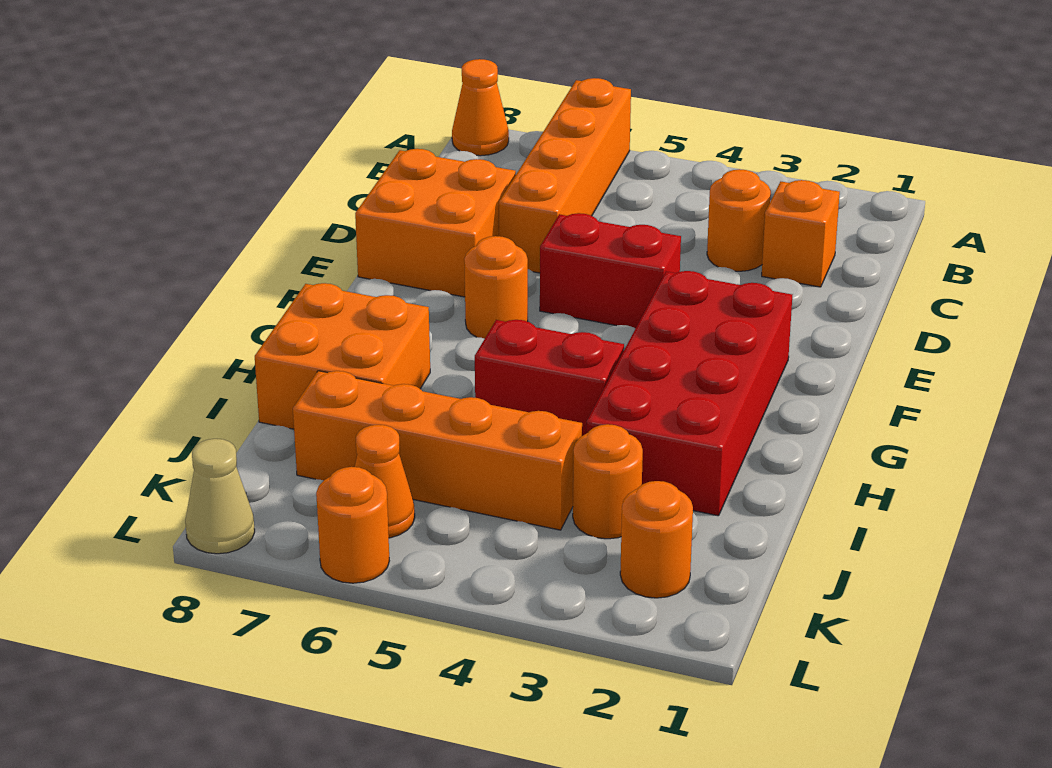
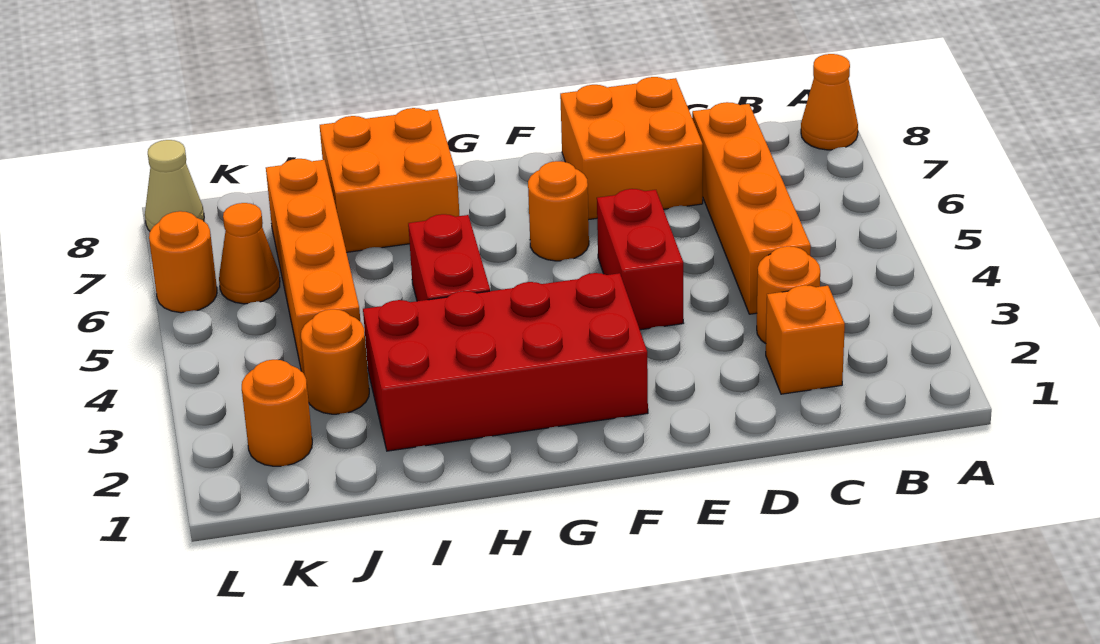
orange 1x4 brick [499,78,631,273] -> orange 1x4 brick turned to [692,102,811,314]

